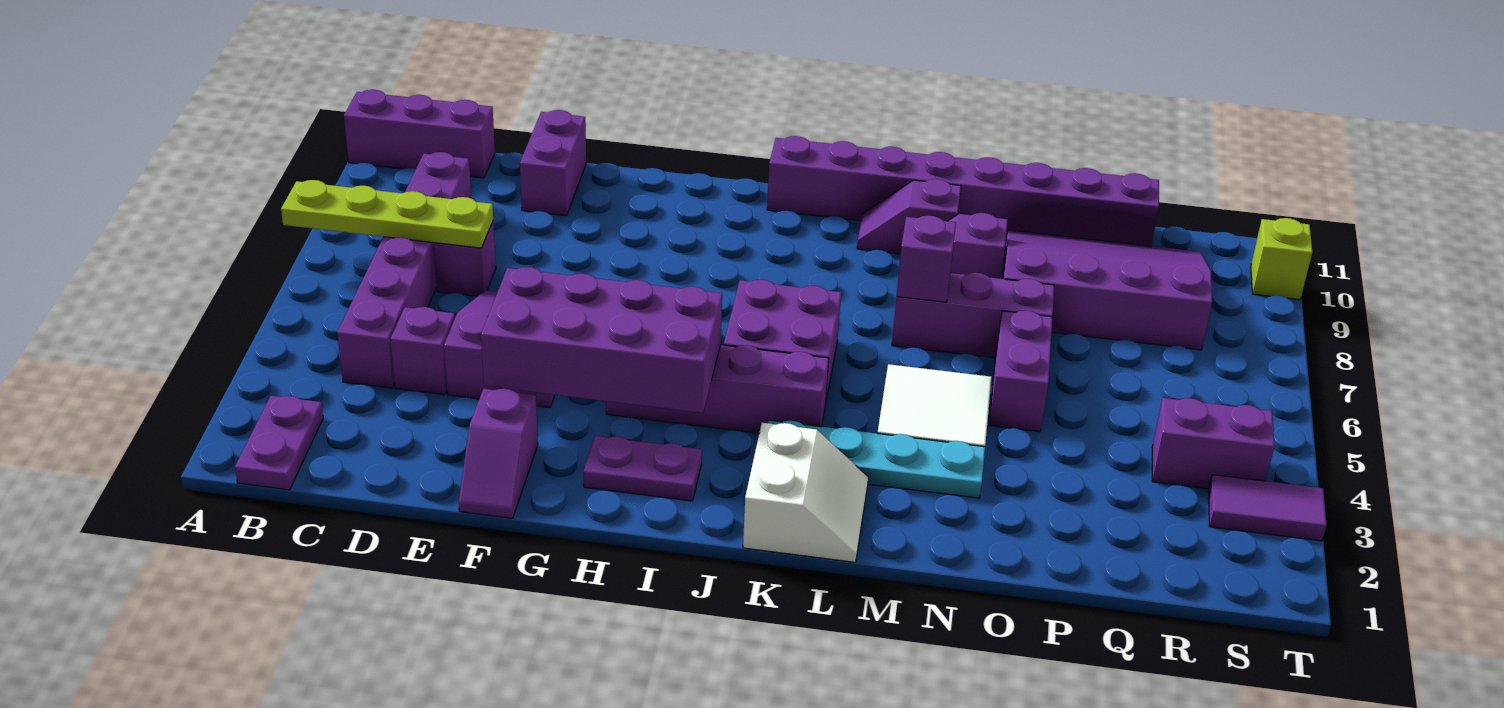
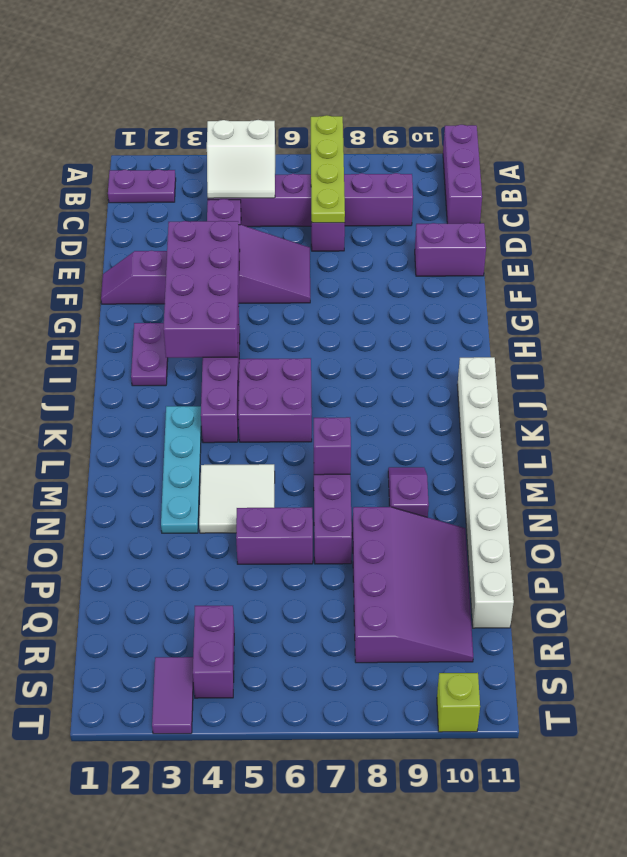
purple 1x8 brick [767,136,1159,246] -> white 1x8 brick [457,357,514,628]
white 2x2 slope [743,423,868,562] -> white 2x2 slope moved to [207,120,275,198]
purple 1x2 slope [857,179,961,254] -> none

